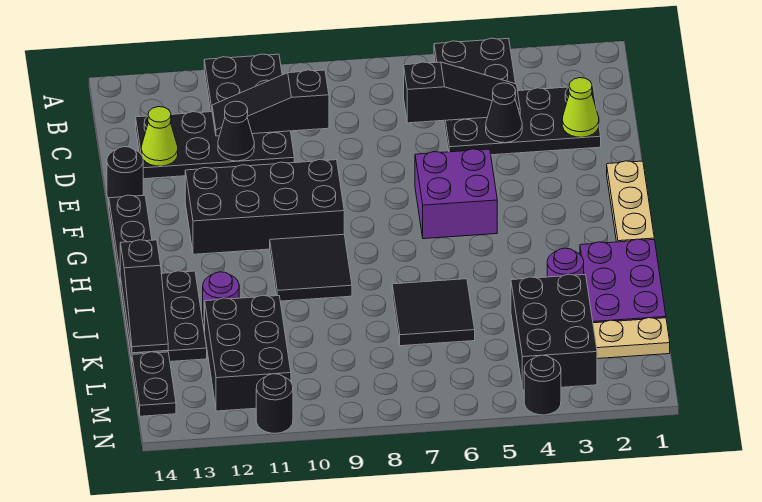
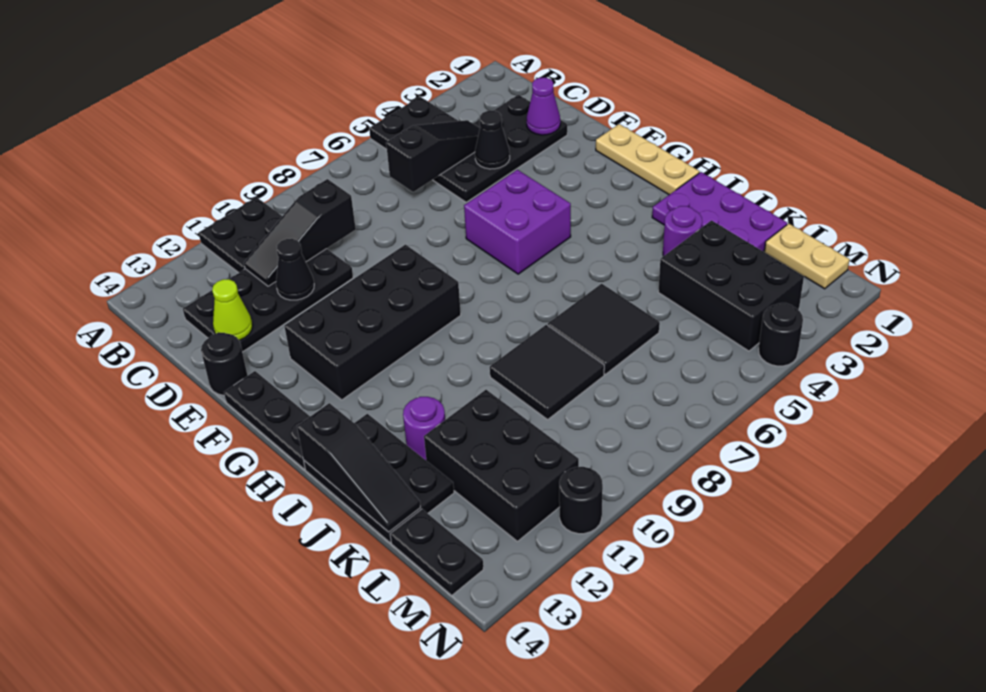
lime 1x1 cone [562,78,599,137] -> purple 1x1 cone [527,78,560,135]
black 2x2 tile [270,234,352,301] -> black 2x2 tile moved to [490,325,604,419]
tan 1x2 plate [593,318,670,359] -> tan 1x2 plate turned to [764,224,850,289]

